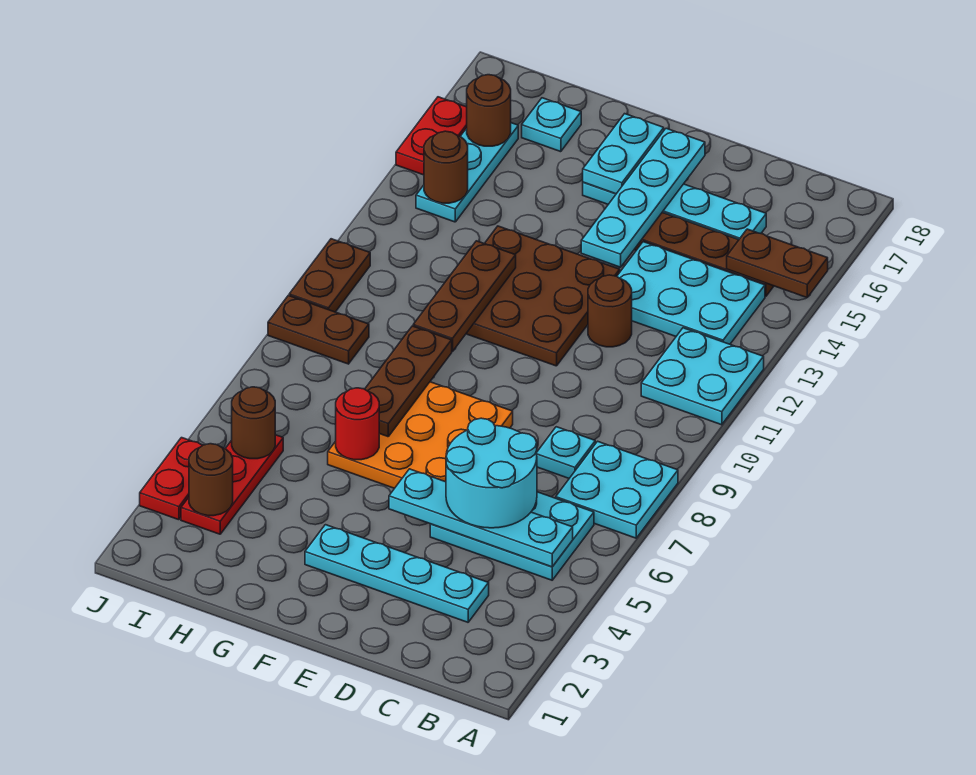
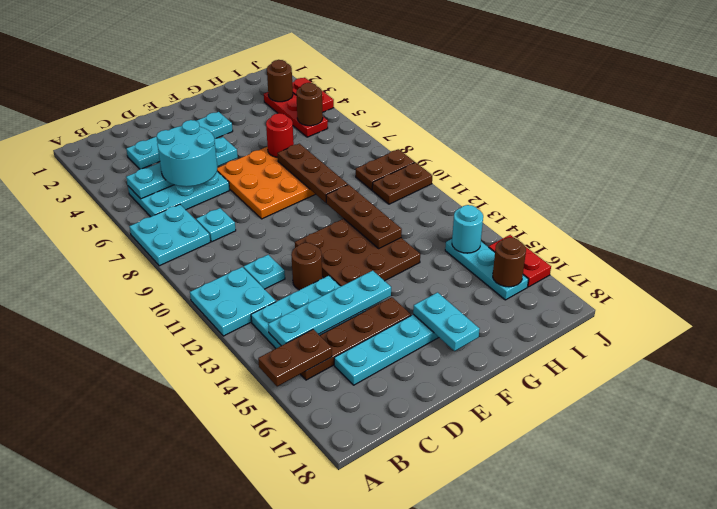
cyan 1x4 plate [581,128,705,267] -> cyan 1x4 plate turned to [268,271,391,346]
cyan 1x1 plate [522,98,581,152] -> cyan 1x1 plate moved to [244,255,285,289]
brown 1x1 round brick [424,131,468,203] -> cyan 1x1 round brick [452,205,483,253]
brown 1x2 plate [289,239,370,312] -> brown 1x2 plate turned to [372,162,432,204]

